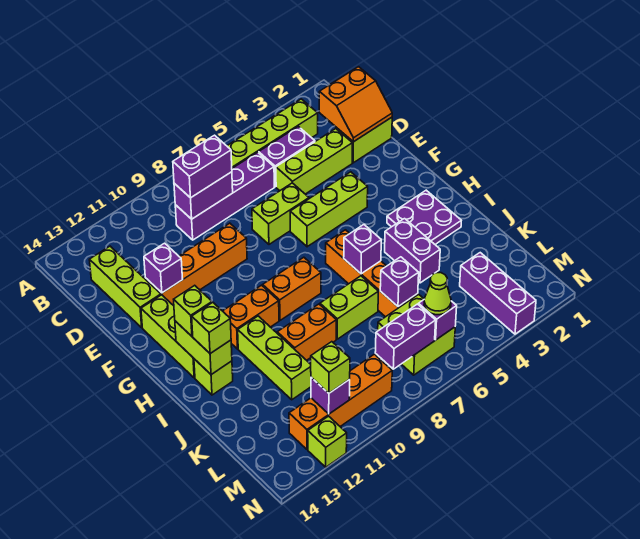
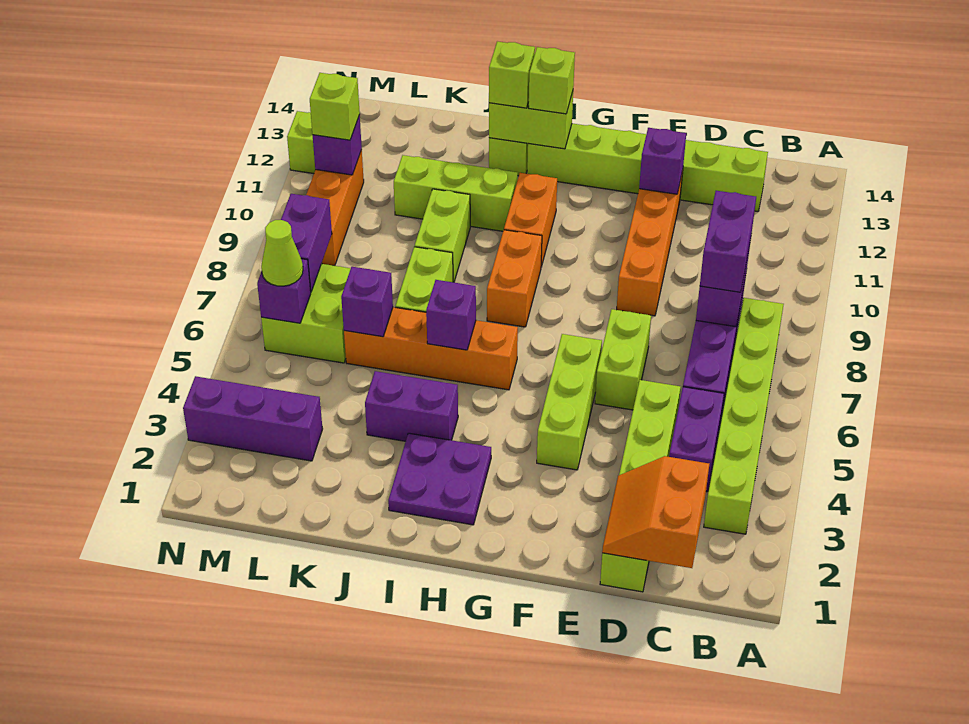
orange 1x2 brick [277,304,336,360] -> lime 1x2 brick [415,189,470,282]
orange 1x4 brick [289,354,392,449] -> orange 1x3 brick [306,150,364,266]

